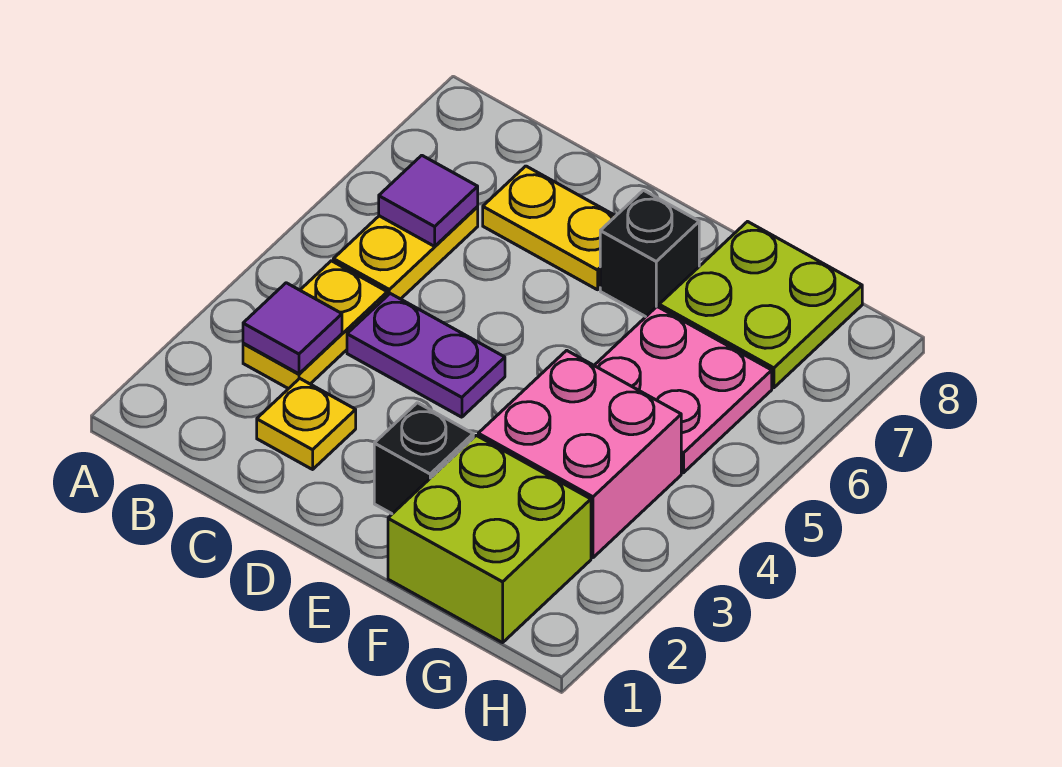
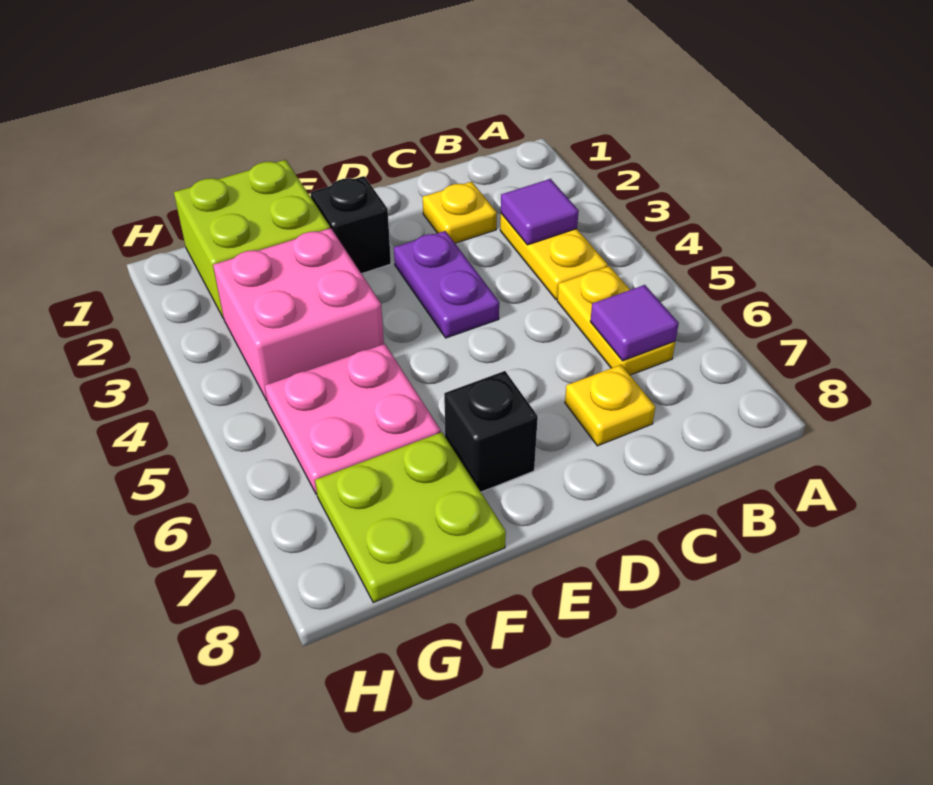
purple 1x2 plate [347,294,505,417] -> purple 1x2 plate turned to [394,231,499,338]
yellow 1x2 plate [483,166,615,290] -> yellow 1x1 plate [565,365,655,446]

